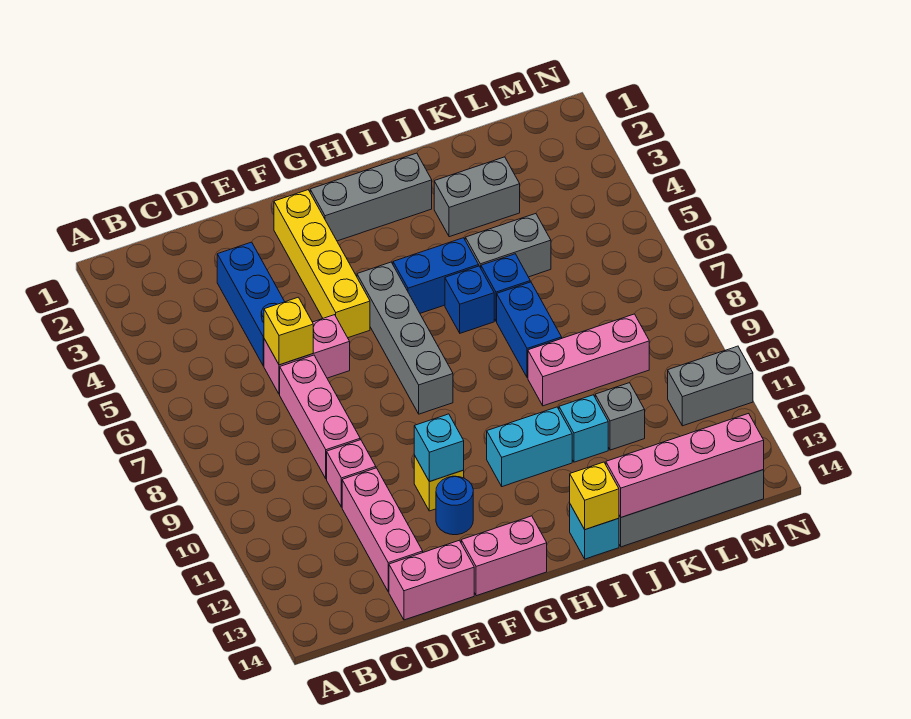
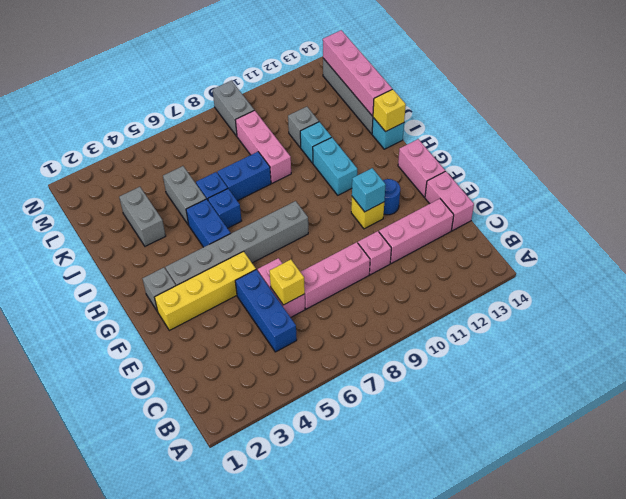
blue 1x3 brick [217,242,285,366] -> blue 1x3 brick turned to [235,270,297,352]
grey 1x3 brick [310,153,432,241] -> grey 1x1 brick [143,268,176,312]
grey 1x4 brick [357,262,453,414] -> grey 1x6 brick [165,201,308,286]
grey 1x2 brick [668,346,753,426] -> grey 1x2 brick moved to [213,81,254,136]

